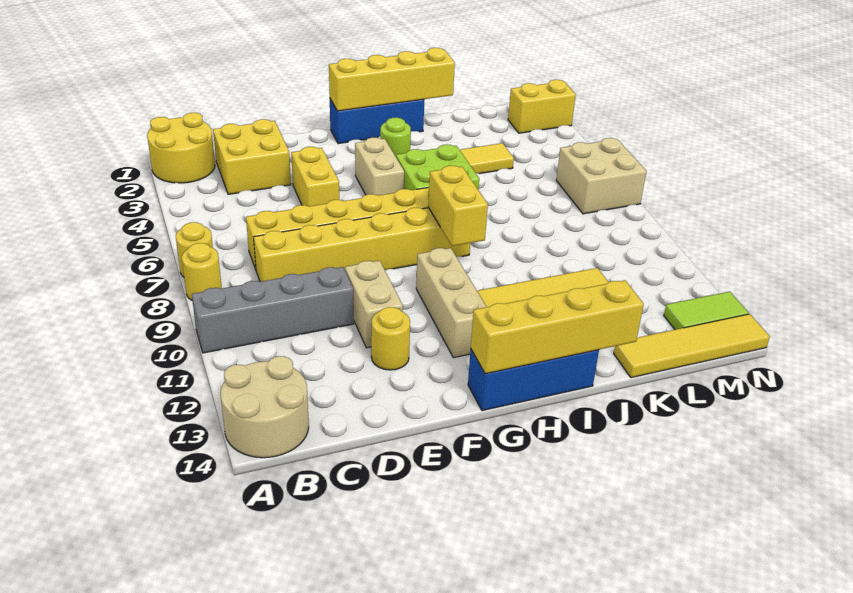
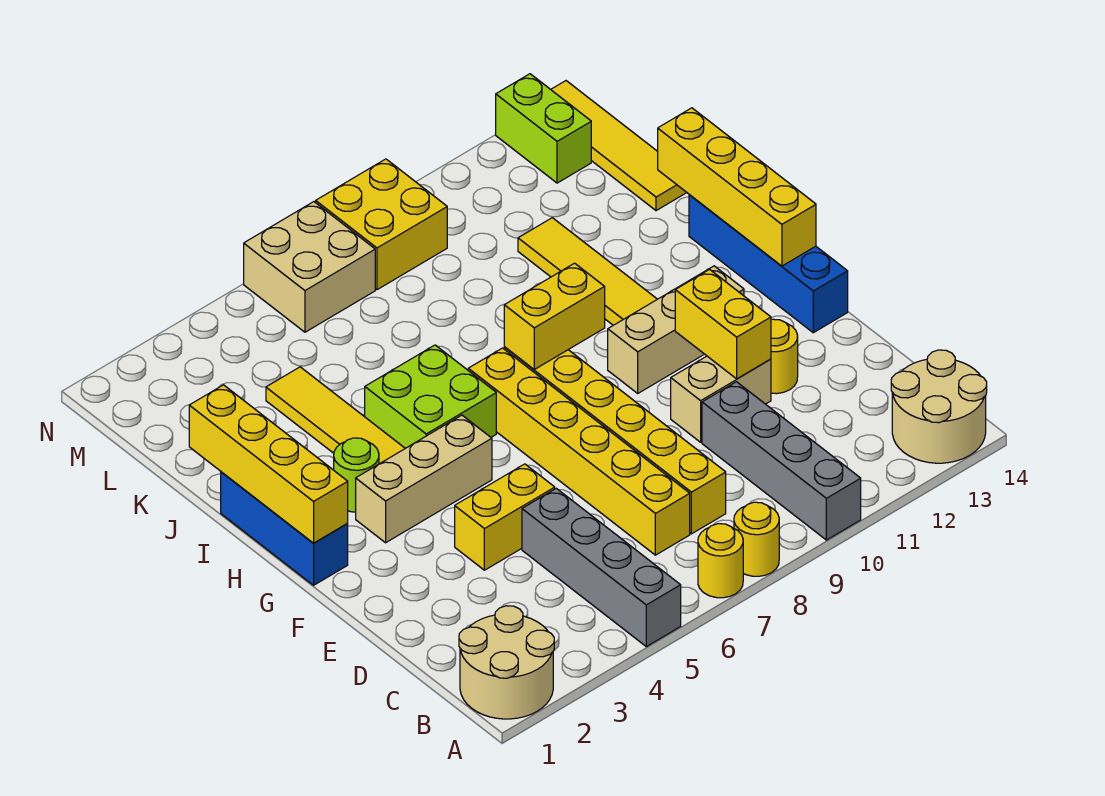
yellow 2x2 round brick [147,113,215,183] -> tan 2x2 round brick [459,606,554,719]
none -> grey 1x4 brick [522,488,681,647]
yellow 2x2 brick [213,119,291,194] -> yellow 2x2 brick moved to [316,159,447,290]
tan 1x2 brick [355,138,404,195] -> tan 1x3 brick [356,415,492,543]
blue 1x3 brick [468,350,599,411] -> blue 1x4 brick [689,195,848,333]
yellow 1x2 brick [508,80,576,133] -> yellow 1x2 brick moved to [675,270,771,379]
lime 1x2 tile [664,292,749,330] -> lime 1x2 brick [496,74,591,183]

